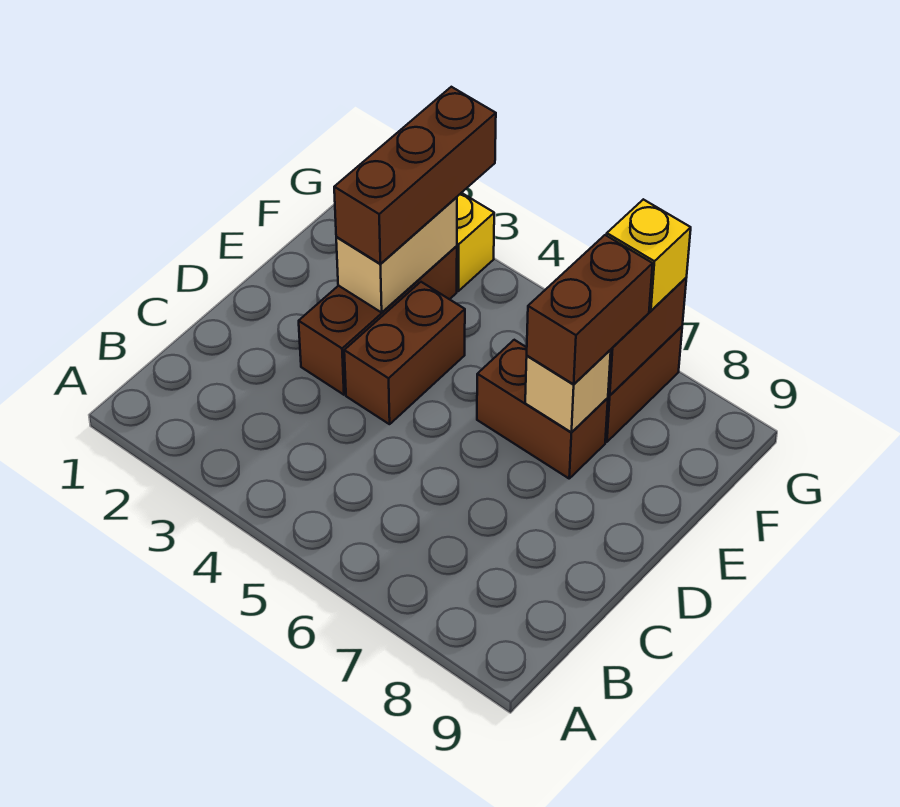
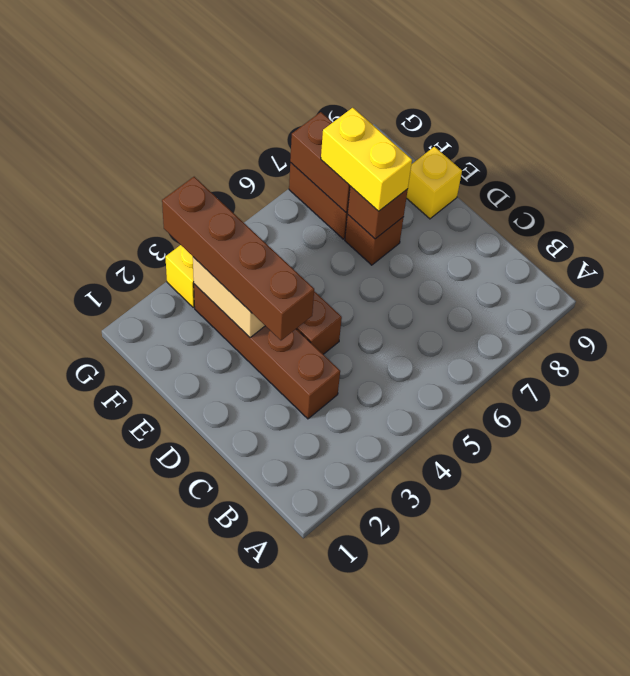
brown 1x3 brick [299,246,457,395] -> brown 1x4 brick [194,284,340,419]
brown 1x3 brick [334,87,496,264] -> brown 1x4 brick [162,177,314,340]
brown 1x2 brick [477,340,608,478] -> brown 1x1 brick [345,214,404,265]
tan 1x1 brick [525,350,611,432] -> brown 1x1 brick [347,186,408,239]
brown 1x2 brick [527,235,653,384] -> yellow 1x2 brick [321,108,412,211]
yellow 1x1 brick [607,199,691,311] -> yellow 1x1 brick moved to [407,147,462,219]

